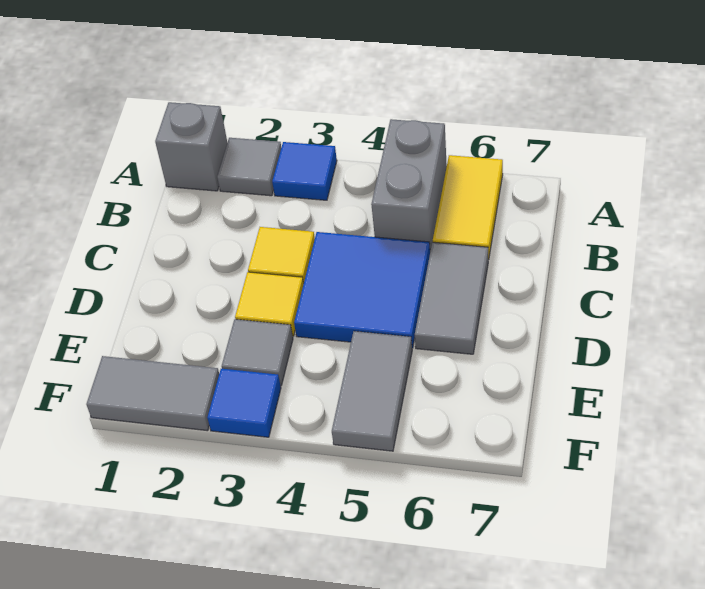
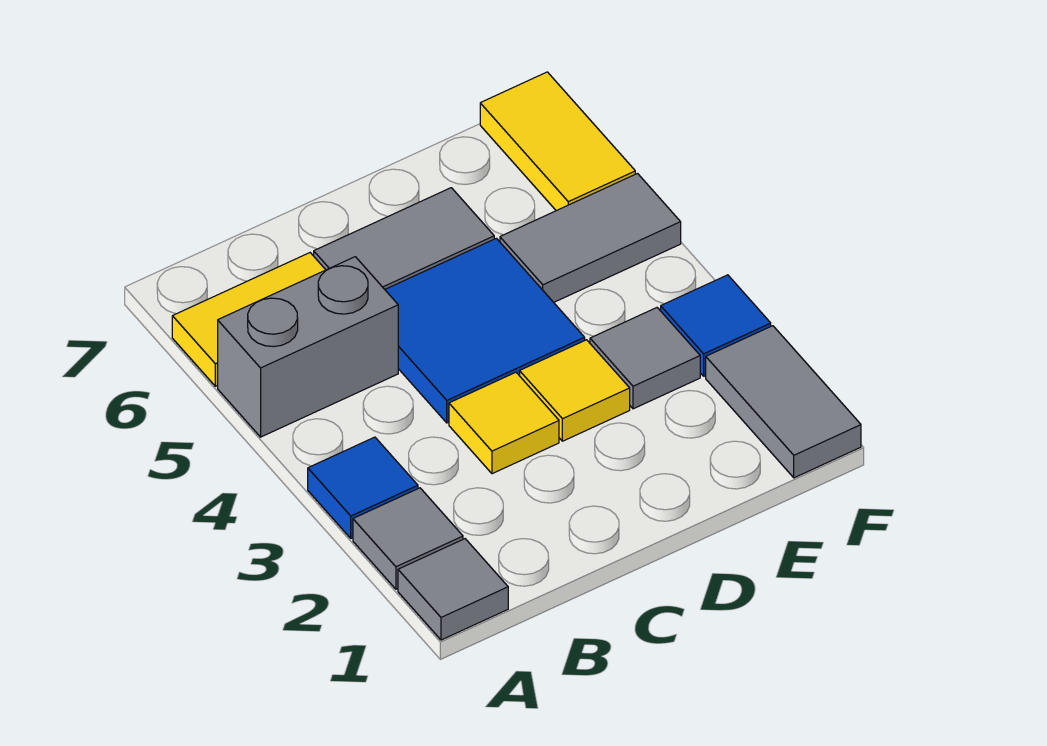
grey 1x1 brick [155,102,227,191] -> grey 1x1 tile [398,539,508,640]
none -> yellow 1x2 tile [480,72,635,211]

